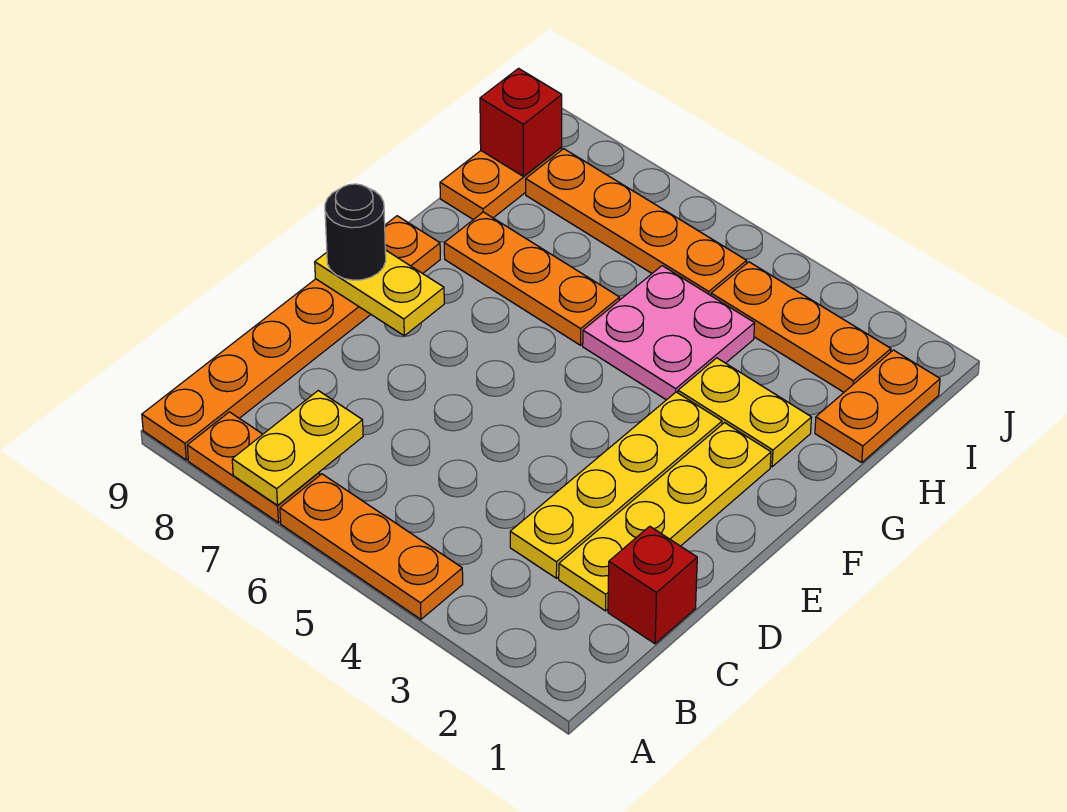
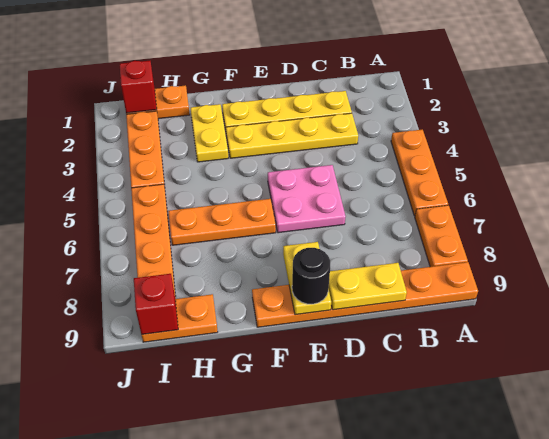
yellow 1x2 plate [232,391,363,505] -> yellow 1x2 plate moved to [328,263,407,310]
red 1x1 brick [608,526,697,644] -> red 1x1 brick moved to [120,61,157,113]
pink 2x2 plate [583,266,755,400] -> pink 2x2 plate moved to [268,165,346,233]
orange 1x3 plate [444,212,620,345] -> orange 1x3 plate turned to [168,199,276,245]

